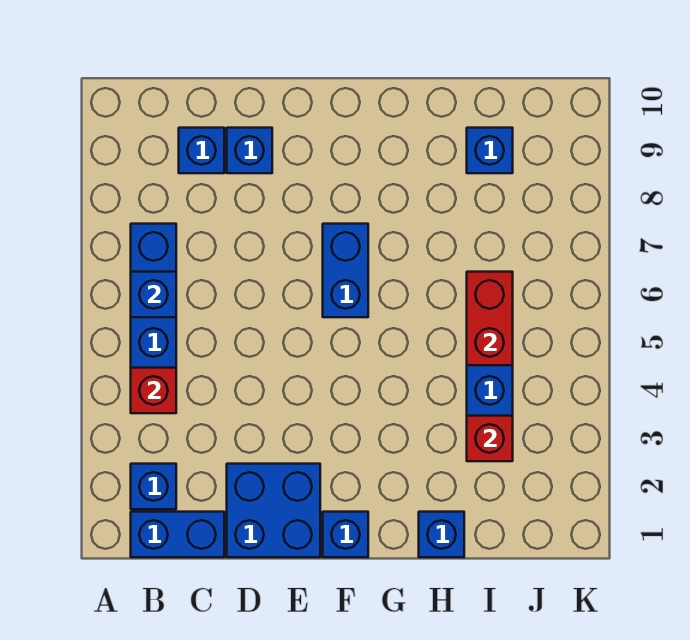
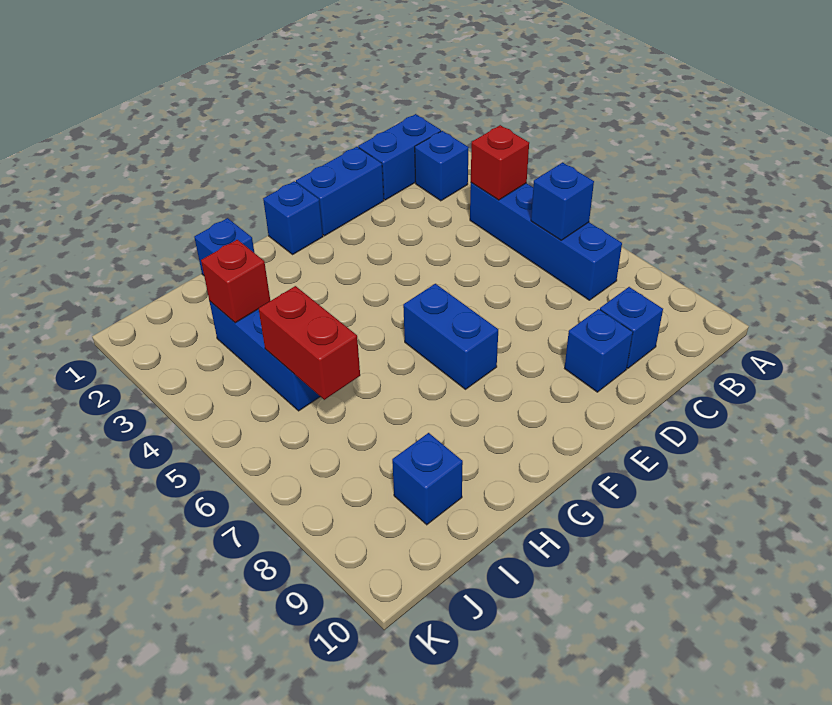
blue 2x2 brick [227,464,320,557] -> blue 1x2 brick [296,147,384,236]

